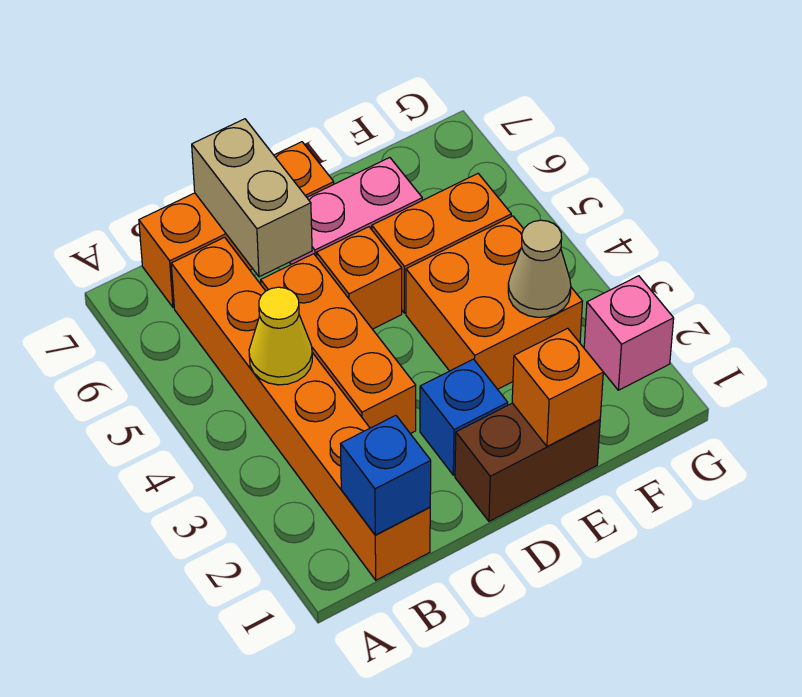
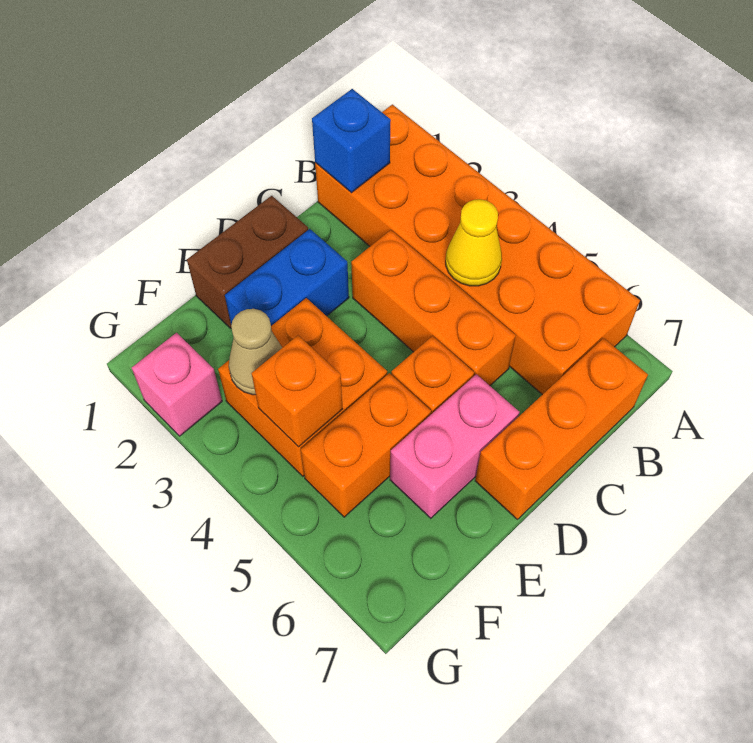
orange 1x6 brick [171,237,430,580] -> orange 2x6 brick [315,104,640,395]
tan 1x2 brick [192,119,312,277] -> none
blue 1x1 brick [420,359,508,475] -> blue 1x2 brick [225,229,349,326]
orange 1x1 brick [512,328,603,446] -> orange 1x1 brick moved to [252,335,343,447]

